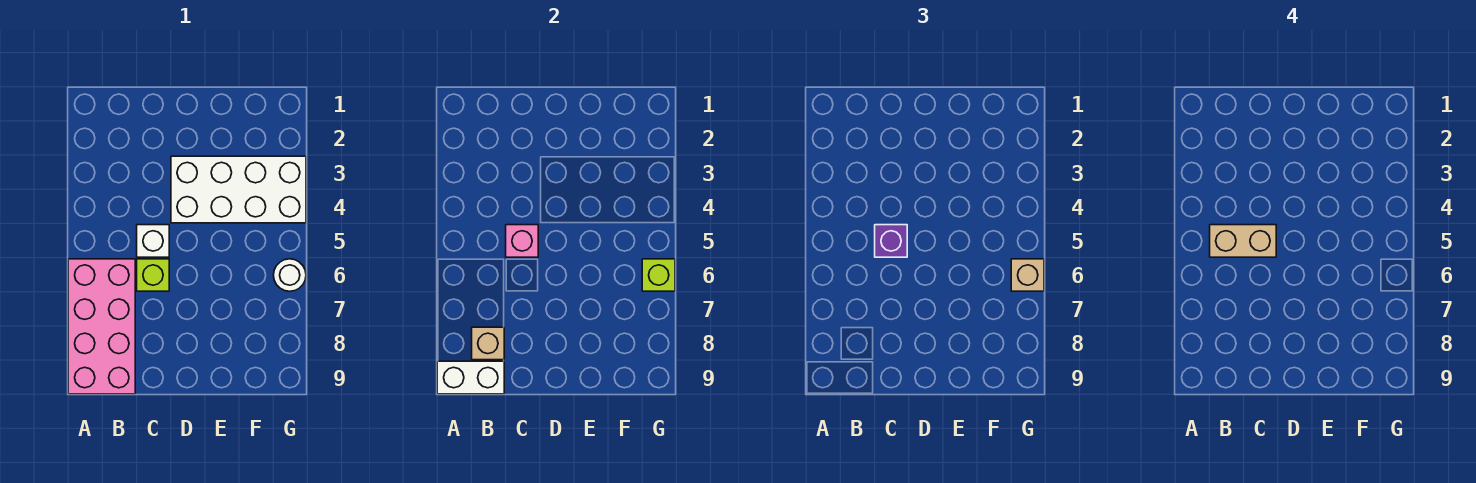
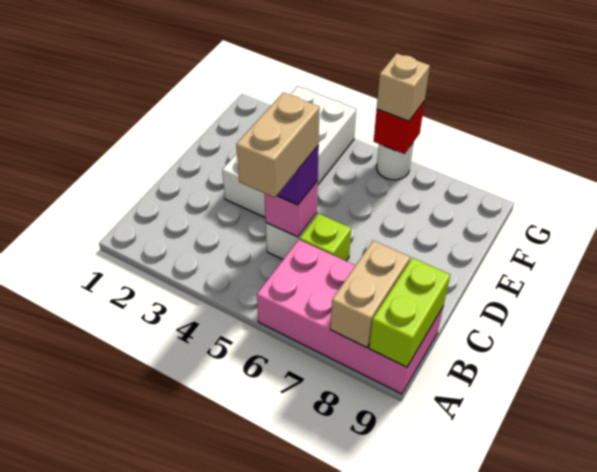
white 1x2 brick [437,361,504,394] -> lime 1x2 brick [369,258,450,367]
tan 1x1 brick [472,327,504,360] -> tan 1x2 brick [330,241,410,348]
lime 1x1 brick [642,259,675,291] -> red 1x1 brick [374,101,425,154]

